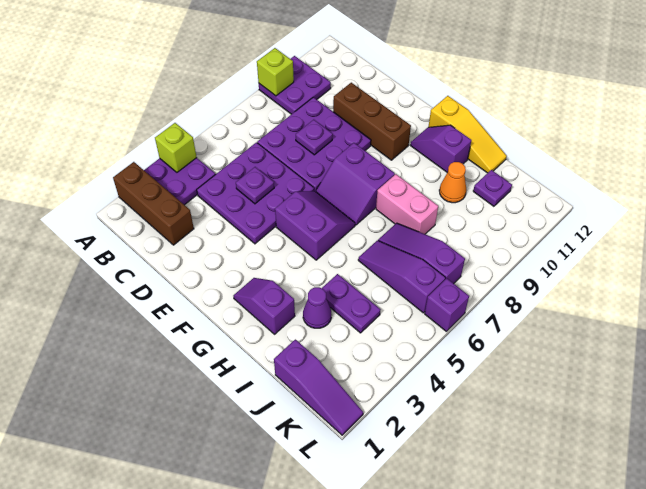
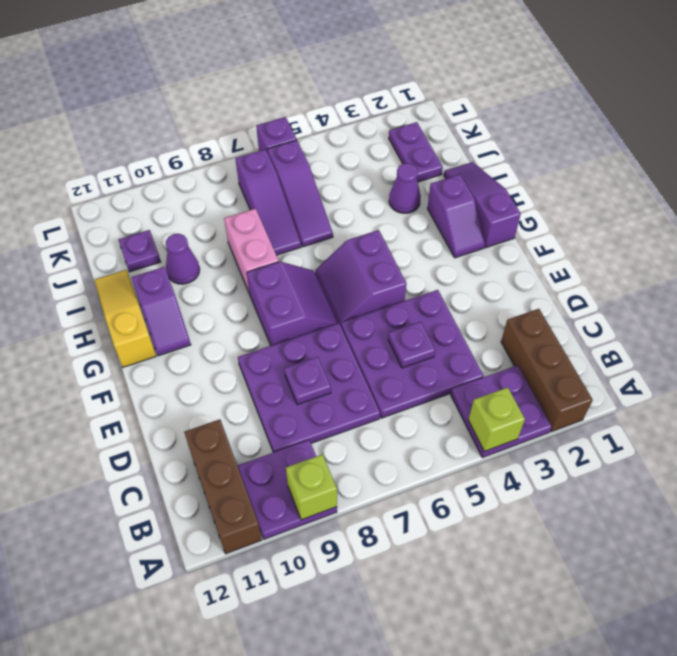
brown 1x3 brick [333,83,411,160] -> brown 1x3 brick moved to [184,419,262,554]
purple 1x2 plate [322,274,381,333] -> purple 1x2 plate moved to [389,122,443,182]
orange 1x1 cone [439,162,466,203] -> purple 1x1 cone [166,234,200,284]
purple 1x3 slope [274,339,363,435] -> purple 1x3 slope moved to [444,162,521,248]

